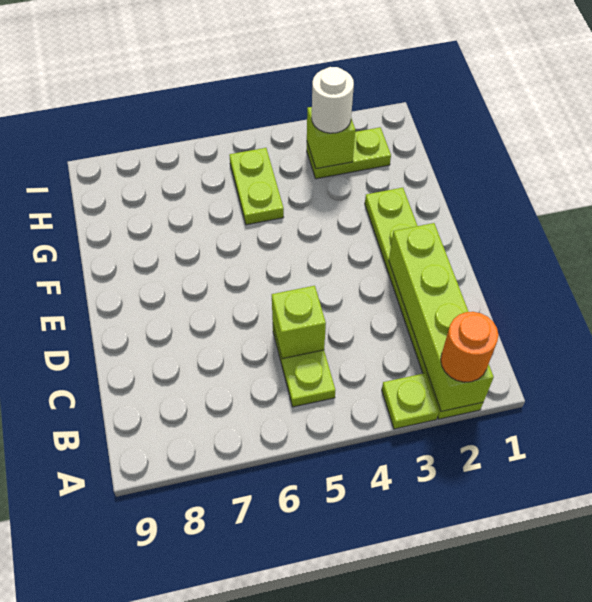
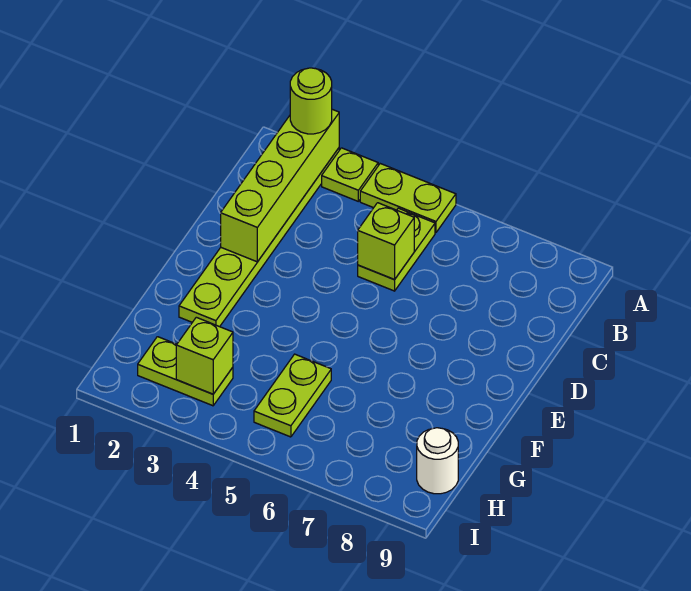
orange 1x1 round brick [441,312,498,382] -> lime 1x1 round brick [290,68,332,134]
none -> lime 1x2 plate [360,164,456,233]
white 1x1 round brick [312,67,354,133] -> white 1x1 round brick moved to [417,428,458,494]

